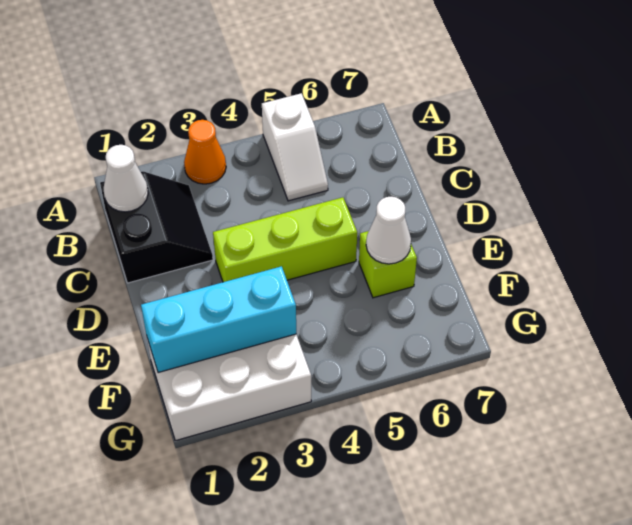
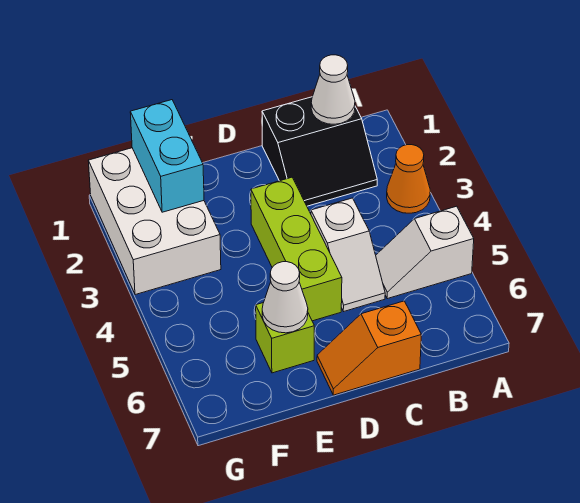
none -> white 1x2 slope [311,198,385,311]
none -> orange 1x2 slope [317,301,421,395]
cyan 1x3 brick [141,266,296,373] -> cyan 1x2 brick [130,100,204,212]

